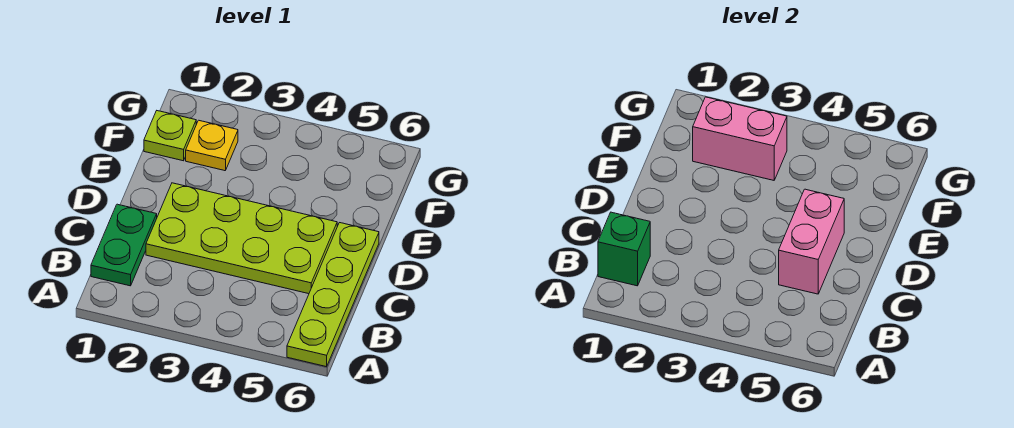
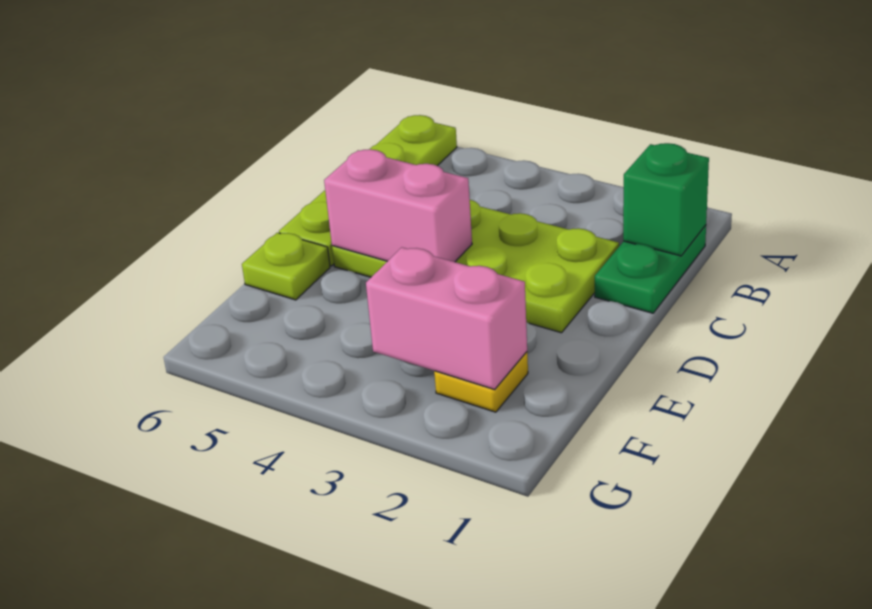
pink 1x2 brick [779,189,844,294] -> pink 1x2 brick turned to [324,149,472,262]
lime 1x1 plate [144,111,196,161] -> lime 1x1 plate moved to [242,233,330,300]

